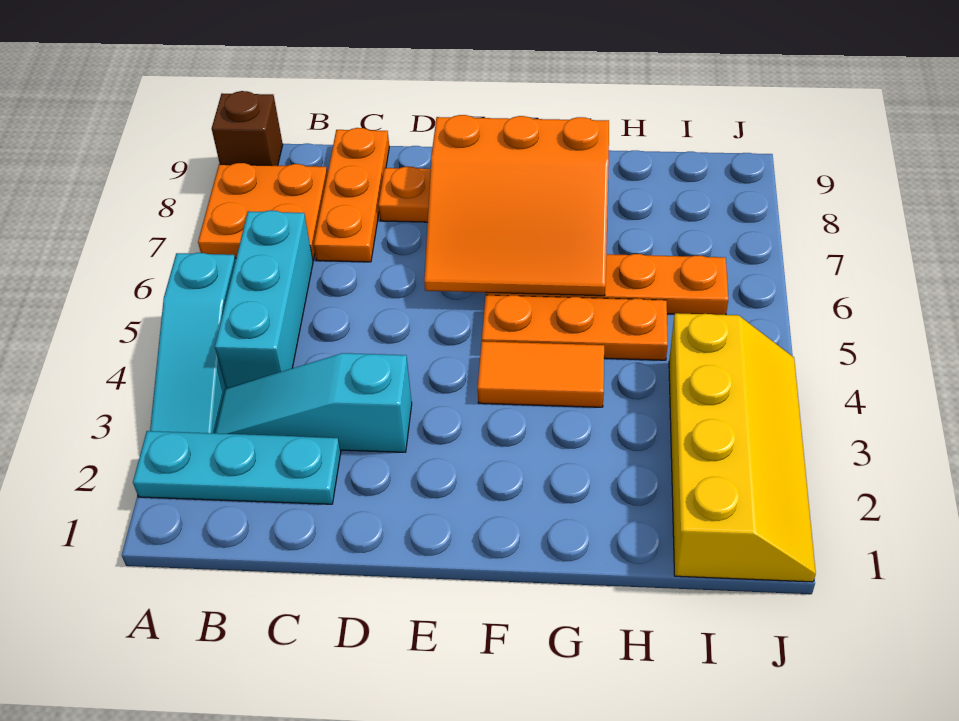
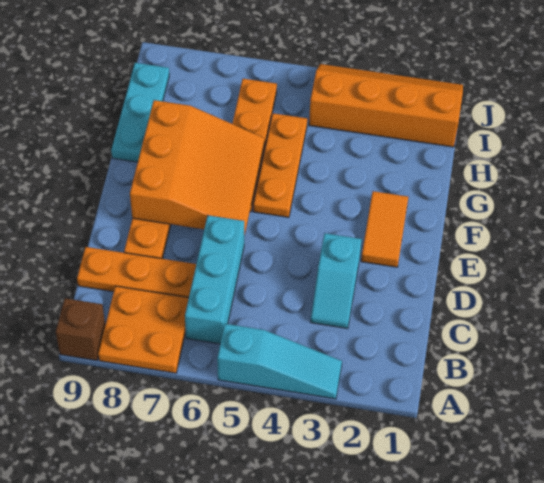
cyan 1x3 plate [133,431,341,504] -> cyan 1x3 plate moved to [111,63,169,162]
cyan 1x3 slope [215,353,412,452] -> cyan 1x2 slope [311,233,362,328]
cyan 1x3 brick [215,210,313,388] -> cyan 1x3 brick turned to [185,215,244,344]
orange 1x2 tile [478,341,604,407] -> orange 1x2 tile moved to [361,191,408,267]
yellow 2x4 slope [669,313,816,582] -> orange 2x4 slope [309,64,463,147]

